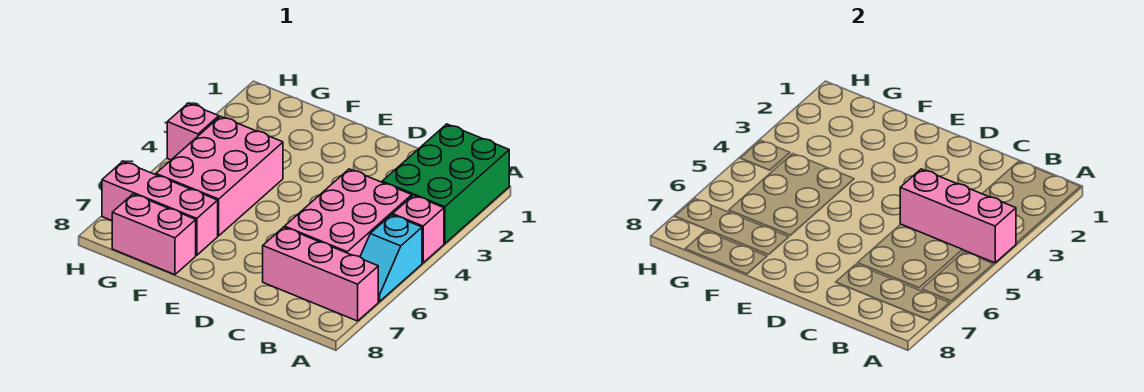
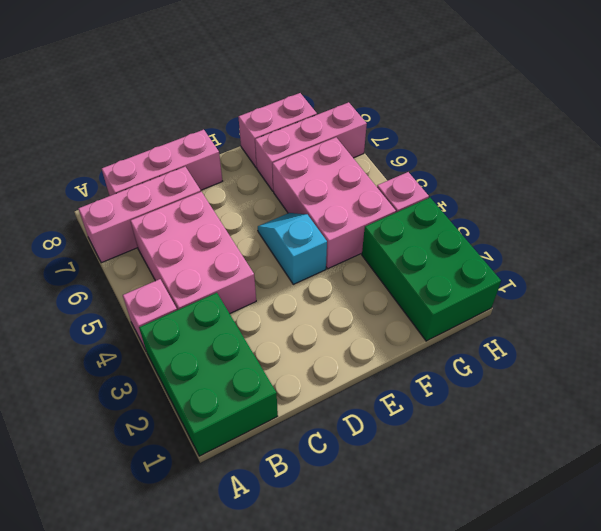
pink 1x3 brick [900,169,1016,263] -> pink 1x3 brick moved to [102,130,222,196]
cyan 1x2 slope [360,215,422,302] -> cyan 1x2 slope moved to [258,213,327,284]
none -> green 2x3 brick [362,198,501,341]

